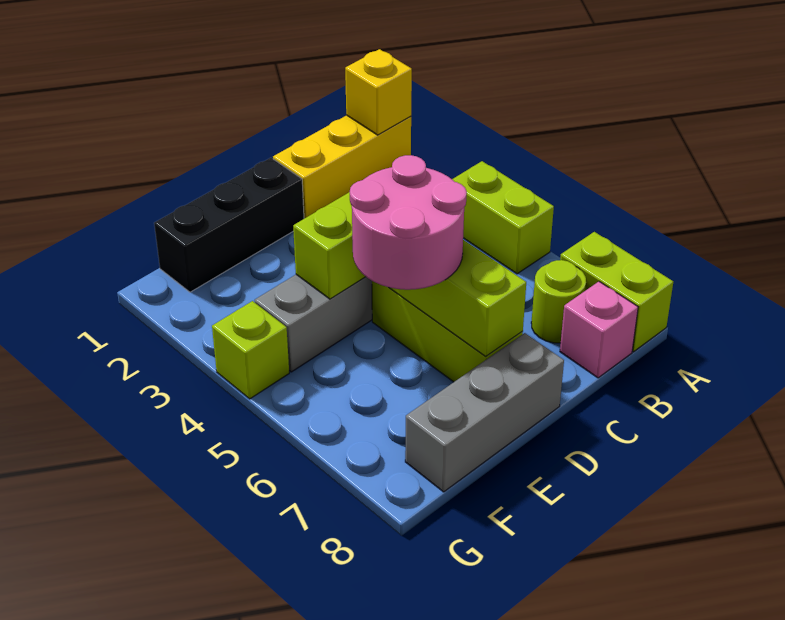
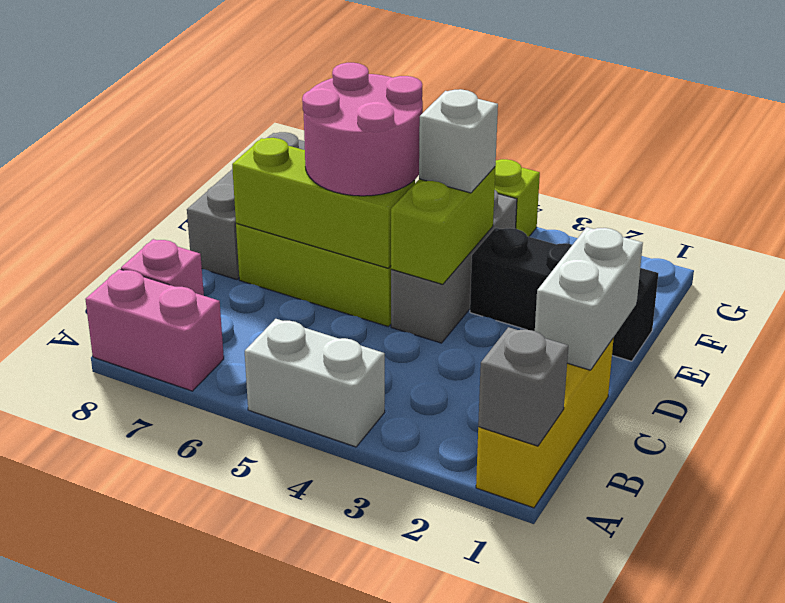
yellow 1x1 brick [345,49,412,135] -> grey 1x1 brick [478,327,568,446]
lime 1x2 brick [452,161,554,274] -> white 1x2 brick [245,319,385,447]
lime 1x2 brick [560,232,673,352] -> pink 1x2 brick [85,269,224,391]
lime 1x1 round brick [531,260,586,343] -> none
none -> white 1x2 brick [535,227,643,370]
black 1x3 brick [154,158,304,292] -> black 1x3 brick turned to [470,228,658,361]
none -> white 1x1 brick [419,89,498,193]

